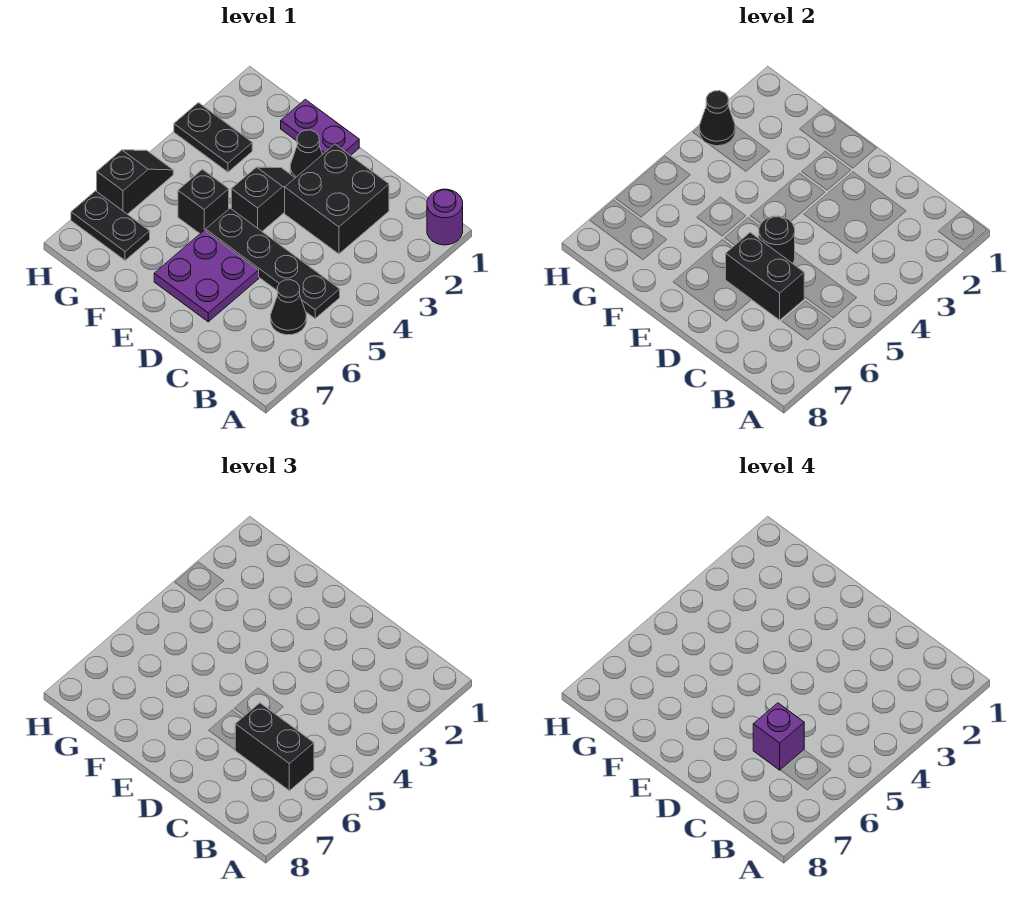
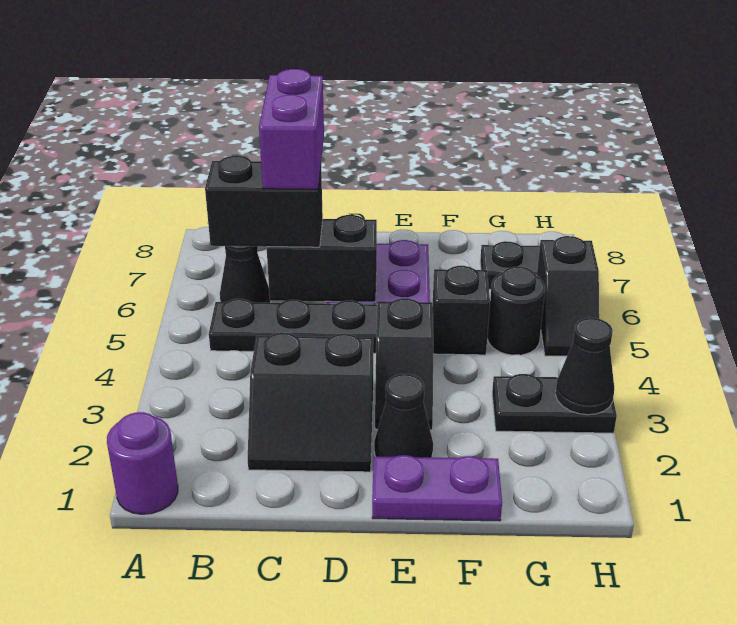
black 2x2 brick [285,144,389,254] -> black 2x2 slope [248,333,373,472]
purple 1x1 brick [753,703,804,770] -> purple 1x2 brick [259,69,324,189]
black 1x1 round brick [759,216,795,264] -> black 1x1 round brick moved to [487,267,545,355]

